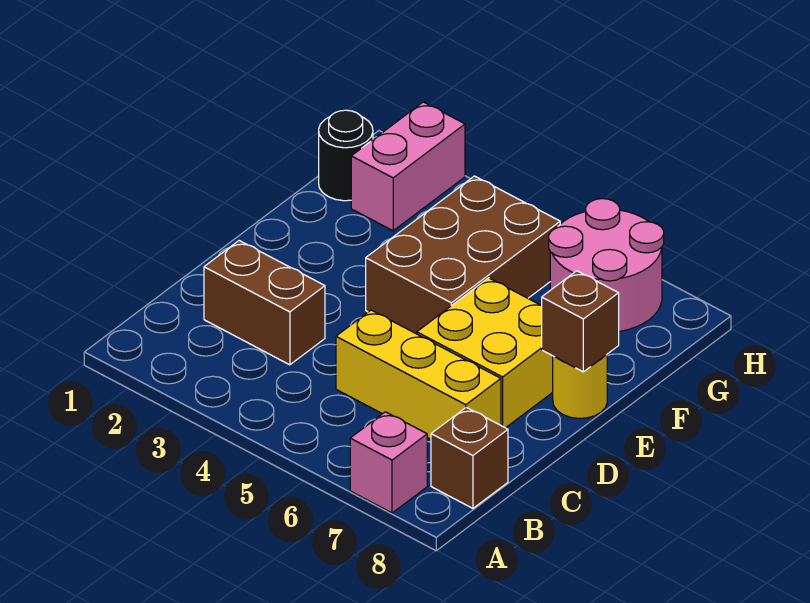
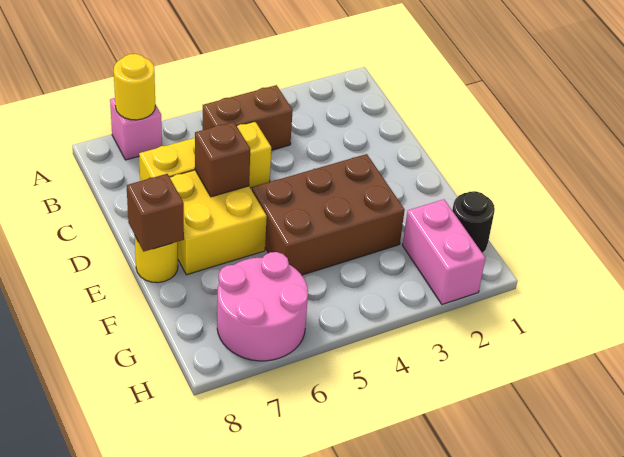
none -> yellow 1x1 round brick [114,54,155,120]
brown 1x1 brick [431,407,508,508] -> brown 1x1 brick moved to [195,122,250,197]
brown 1x2 brick [204,241,325,365] -> brown 1x2 brick moved to [203,85,293,150]
brown 2x3 brick [366,176,560,334] -> brown 2x3 brick turned to [252,154,405,275]

